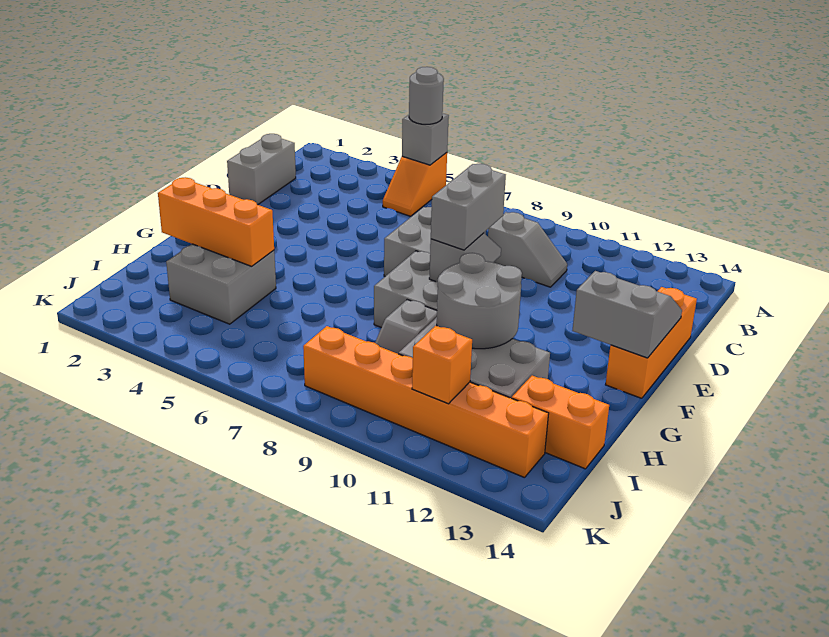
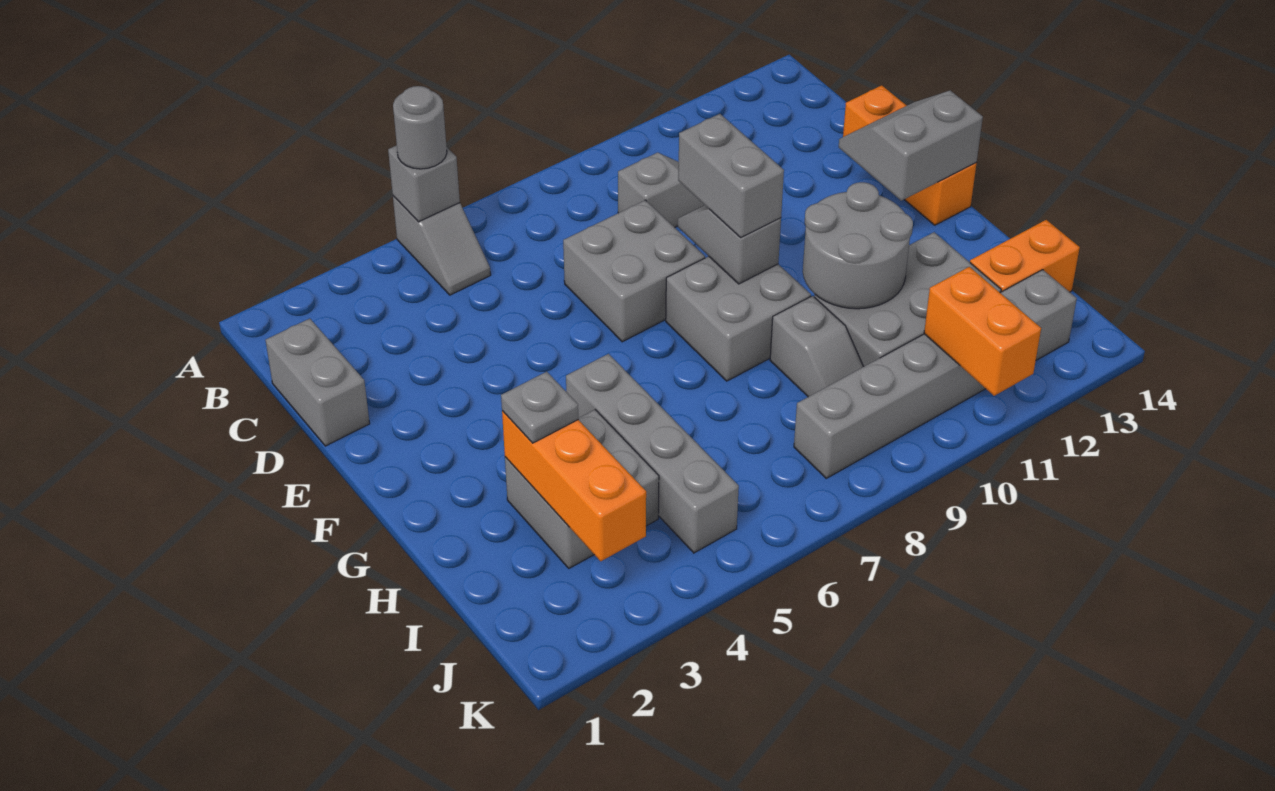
orange 1x2 slope [383,153,447,216] -> grey 1x2 slope [393,196,491,295]
none -> grey 1x4 brick [566,354,739,553]
orange 1x3 brick [158,177,274,266] -> orange 1x3 brick turned to [502,411,646,561]
none -> grey 1x1 plate [501,372,578,443]
orange 1x6 brick [303,326,549,478] -> grey 1x6 brick [794,270,1077,478]
orange 1x1 brick [412,326,472,404] -> orange 1x2 brick [924,267,1041,396]

